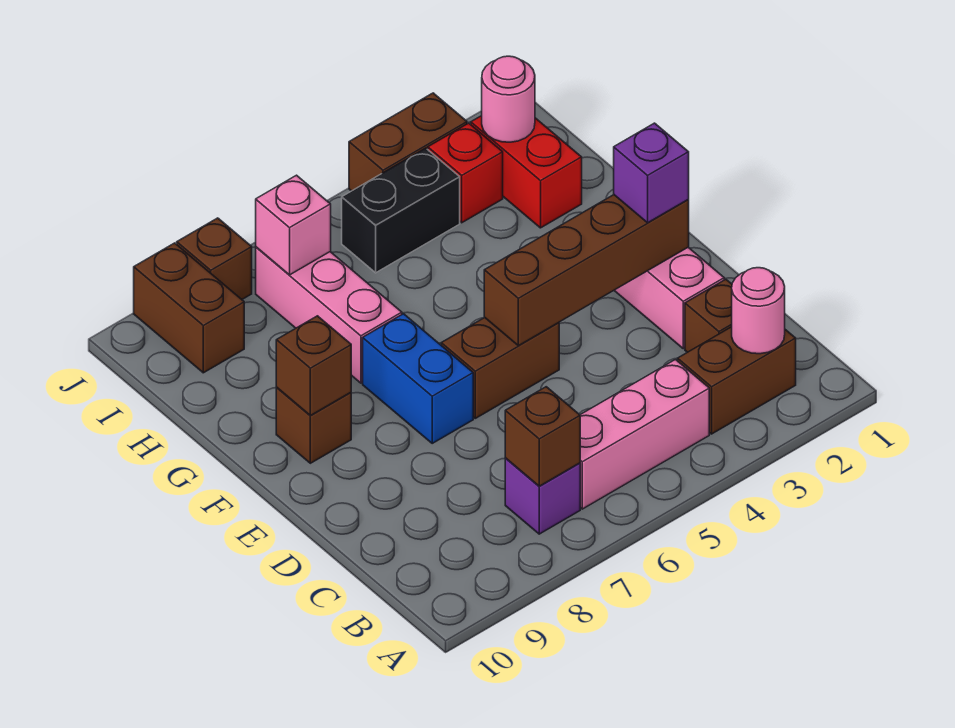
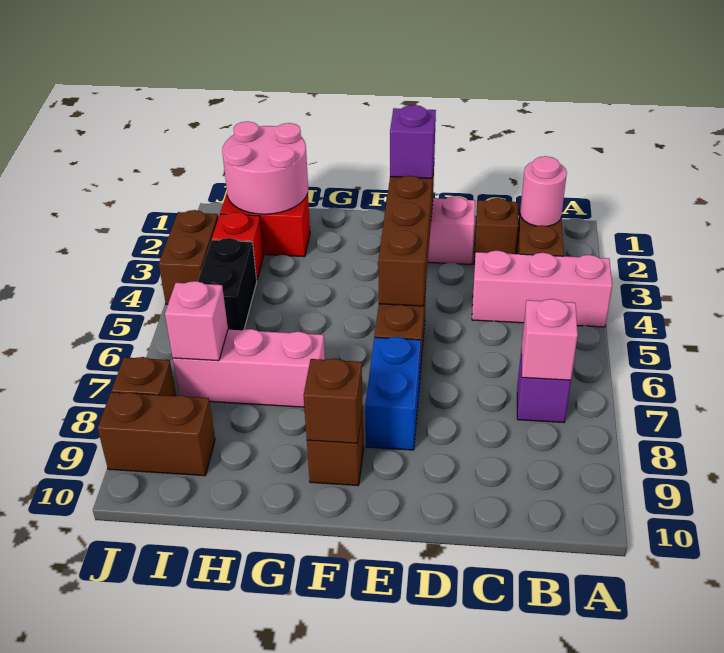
pink 1x3 brick [580,360,709,509] -> pink 1x3 brick turned to [472,251,612,327]
brown 1x1 brick [505,387,580,486] -> pink 1x1 brick [522,299,578,380]
blue 1x2 brick [363,314,473,443] -> blue 1x2 brick turned to [365,337,421,450]
pink 1x1 round brick [482,56,535,142] -> pink 2x2 round brick [222,121,308,214]

